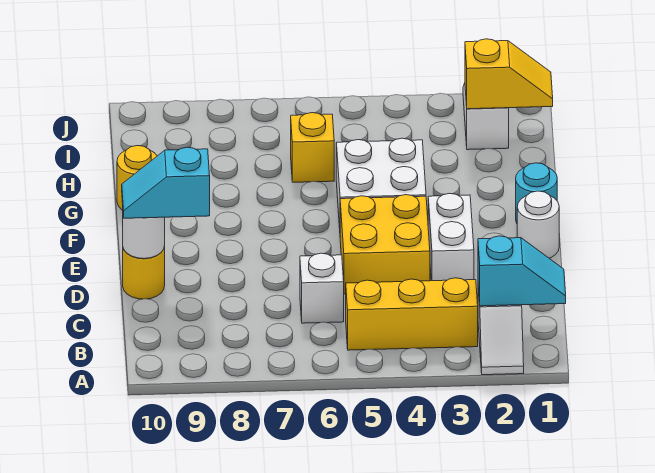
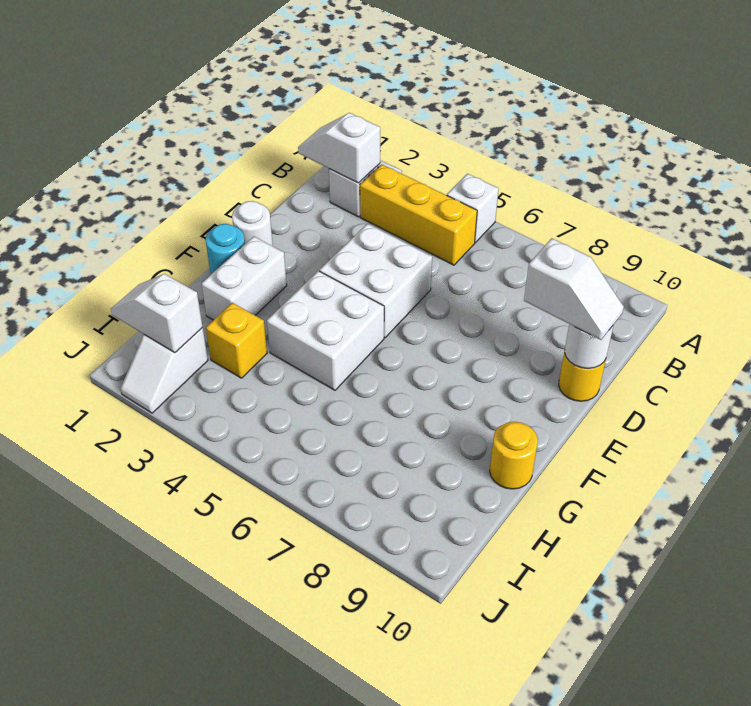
cyan 1x2 slope [478,236,566,306] -> white 1x2 slope [298,113,380,183]
white 1x1 brick [300,253,344,323] -> white 1x1 brick moved to [447,174,499,243]
white 1x2 brick [428,193,474,281] -> white 1x2 brick moved to [202,236,287,320]
yellow 2x2 brick [340,195,430,294] -> white 2x2 brick [319,224,432,338]
cyan 1x2 slope [122,147,210,218] -> white 1x2 slope [524,238,624,340]
yellow 1x1 brick [291,113,334,182] -> yellow 1x1 brick moved to [206,303,267,378]
yellow 1x2 slope [465,39,553,109] -> white 1x2 slope [111,274,203,353]

